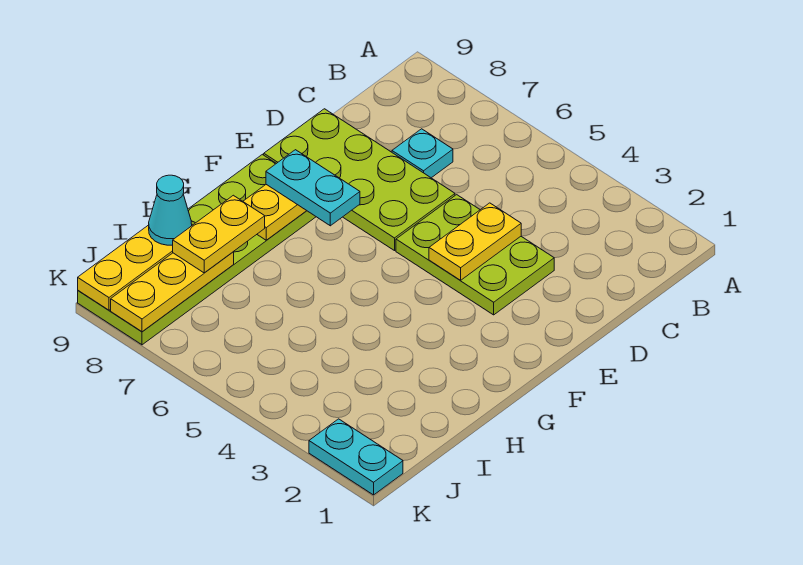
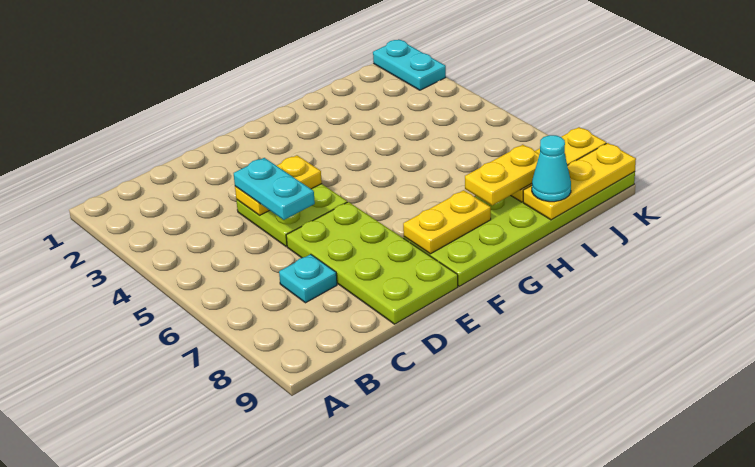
lime 2x3 plate [396,195,554,315] -> lime 2x2 plate [236,184,347,247]
cyan 1x2 plate [266,150,360,226] -> cyan 1x2 plate moved to [234,158,315,220]

